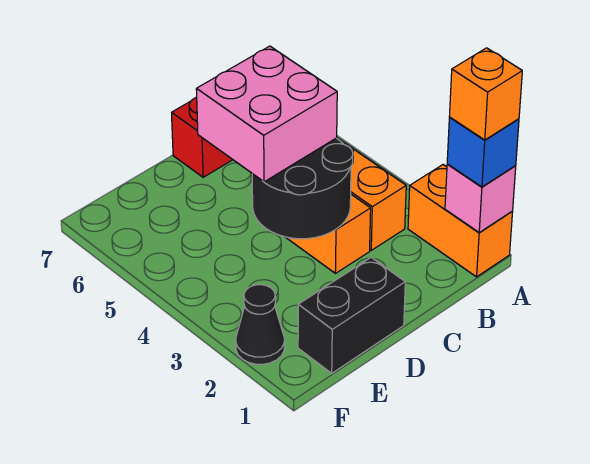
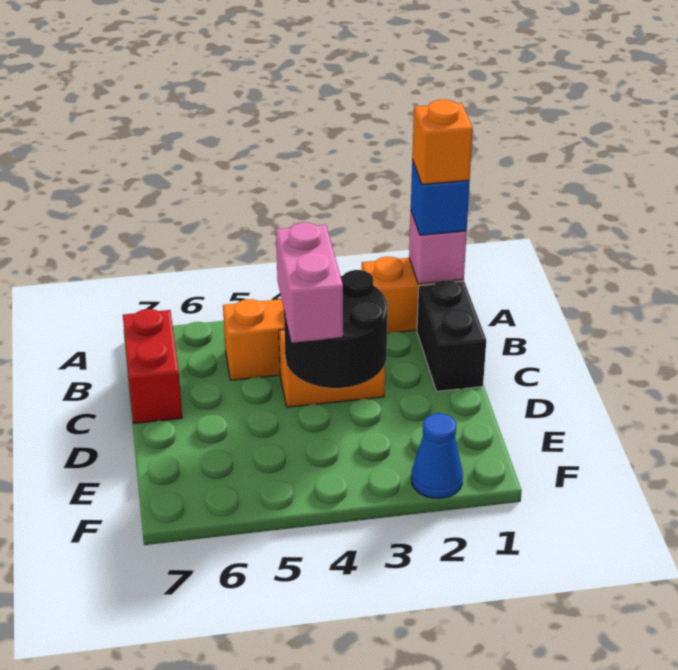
pink 2x2 brick [196,46,337,182] -> pink 1x2 brick [276,223,343,343]
black 1x2 brick [298,257,405,373] -> black 1x2 brick moved to [417,280,486,391]
black 1x1 cone [236,285,284,364] -> blue 1x1 cone [411,413,463,498]

